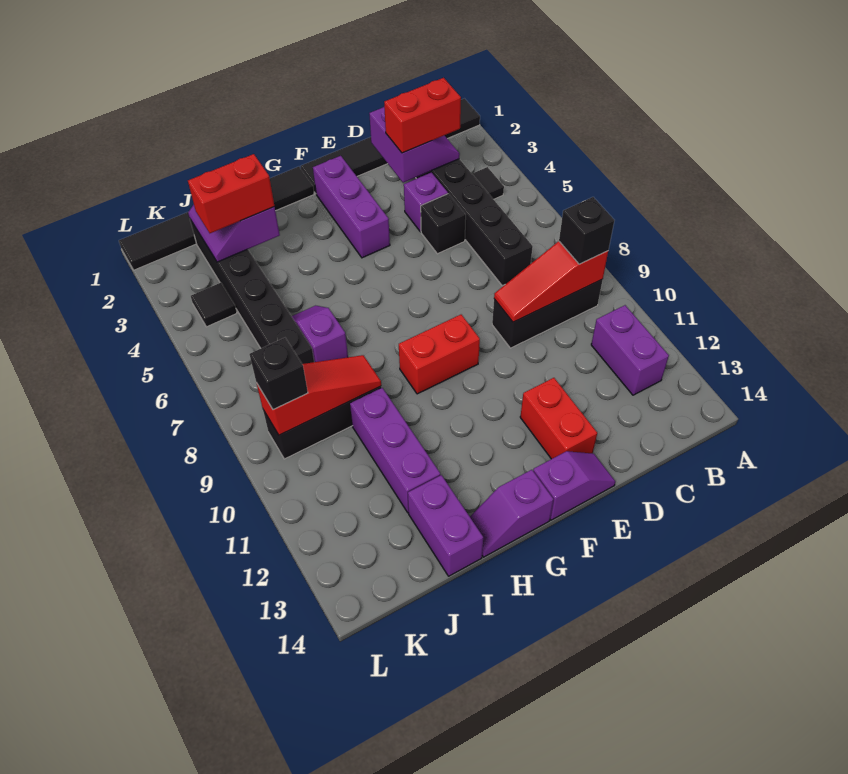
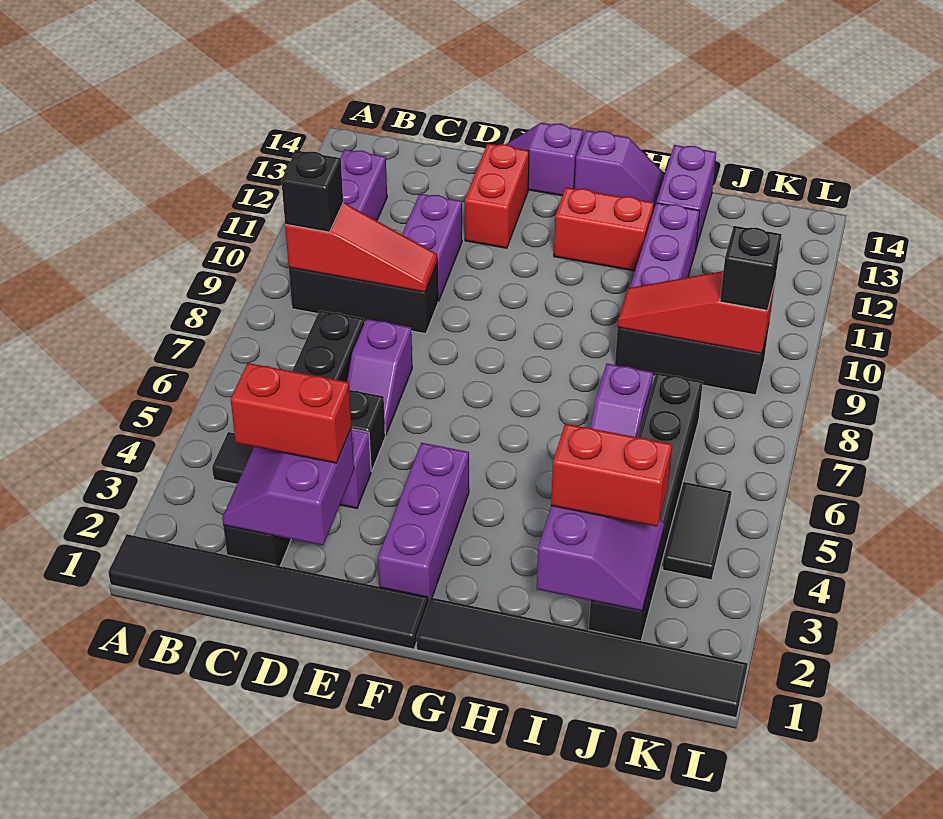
none -> purple 1x2 slope [347,319,412,435]
none -> purple 1x2 brick [402,194,462,302]
red 1x2 brick [399,315,480,394] -> red 1x2 brick moved to [554,187,654,271]
black 1x1 tile [191,283,237,327] -> black 1x2 tile [662,482,732,580]

